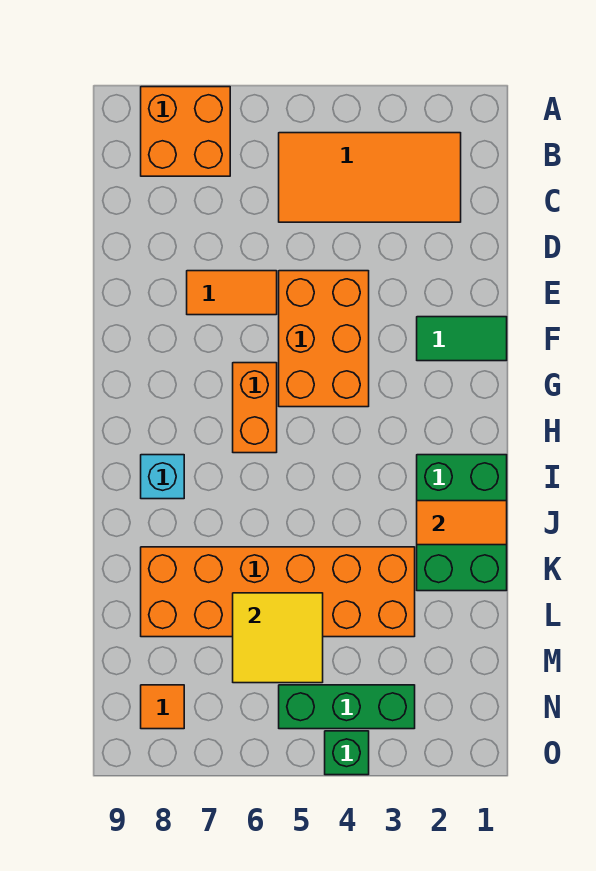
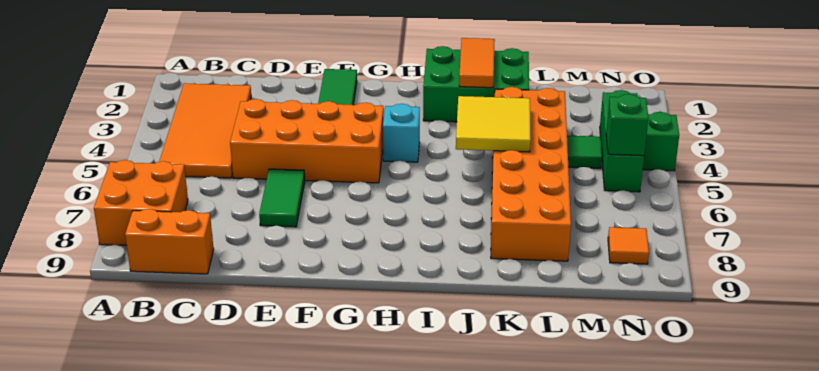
orange 2x3 brick [279,271,369,407] -> orange 2x4 brick [230,99,384,183]
orange 1x2 tile [187,271,277,315] -> green 1x2 tile [259,169,305,227]
orange 1x2 brick [233,363,277,453] -> orange 1x2 brick moved to [125,209,214,274]
cyan 1x1 brick [141,455,184,499] -> cyan 1x1 brick moved to [383,104,420,162]
yellow 2x2 tile [233,593,323,683] -> yellow 2x2 tile moved to [456,96,531,152]
none -> green 1x1 tile [567,136,602,168]
none -> green 1x1 brick [606,94,648,156]

